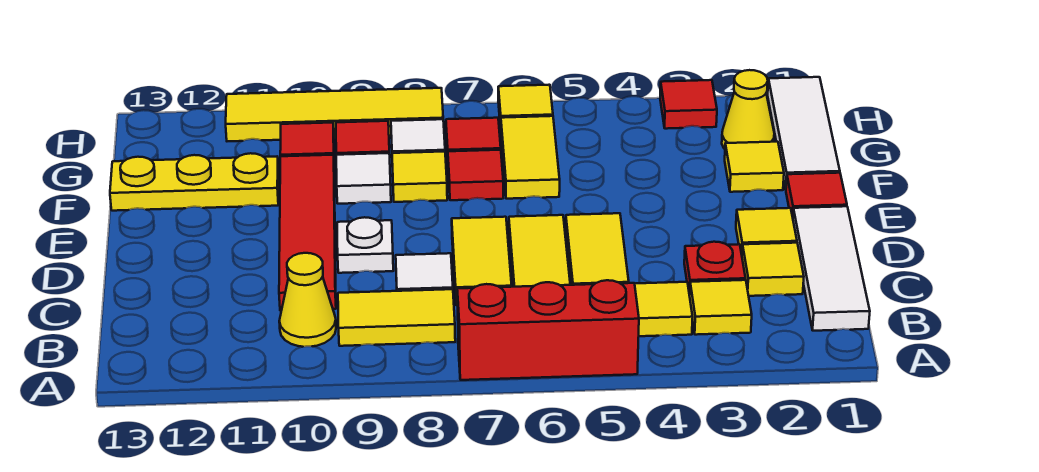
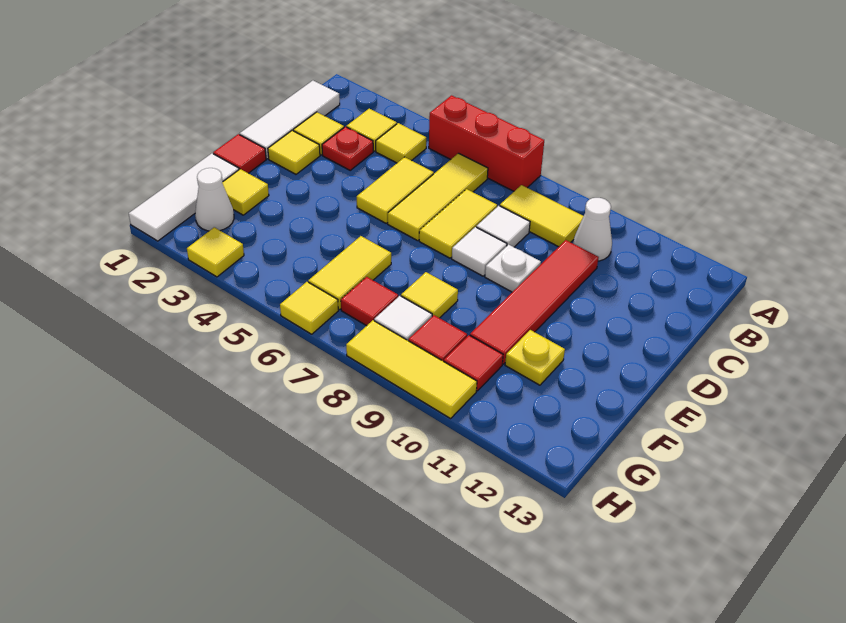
yellow 1x1 cone [279,253,336,347] -> white 1x1 cone [573,198,612,261]
red 1x1 tile [448,150,503,200] -> none
white 1x1 tile [336,153,391,204] -> white 1x1 tile moved to [452,227,507,276]
yellow 1x3 plate [110,153,279,211] -> yellow 1x1 plate [505,330,565,385]
yellow 1x1 cone [722,70,774,149] -> white 1x1 cone [195,168,234,231]
red 1x1 tile [660,80,717,129] -> yellow 1x1 tile [187,227,244,277]
yellow 1x4 tile [226,88,443,141] -> yellow 1x3 tile [346,320,477,419]

